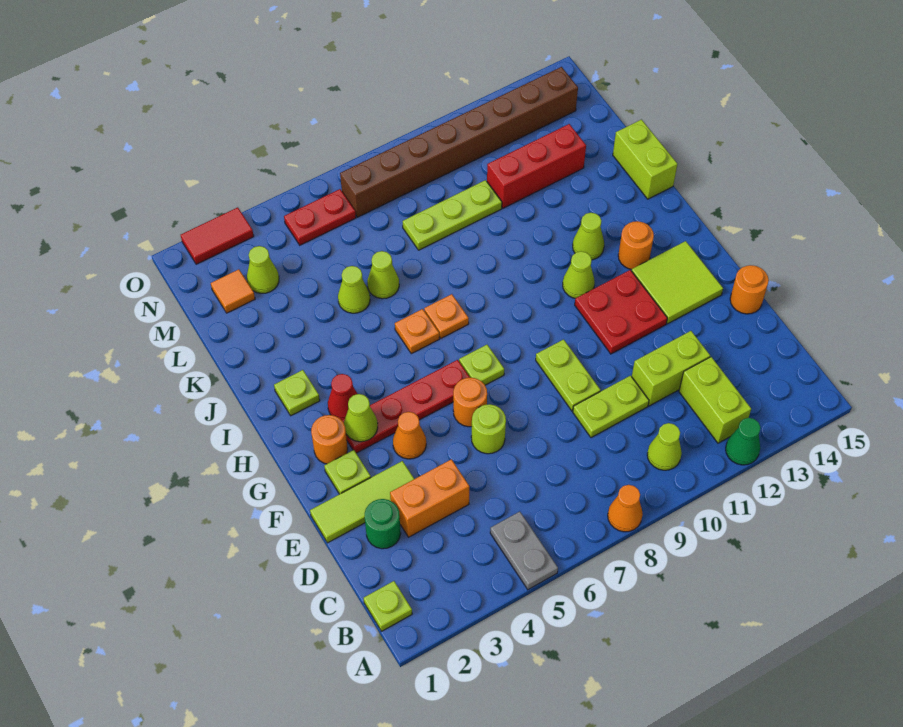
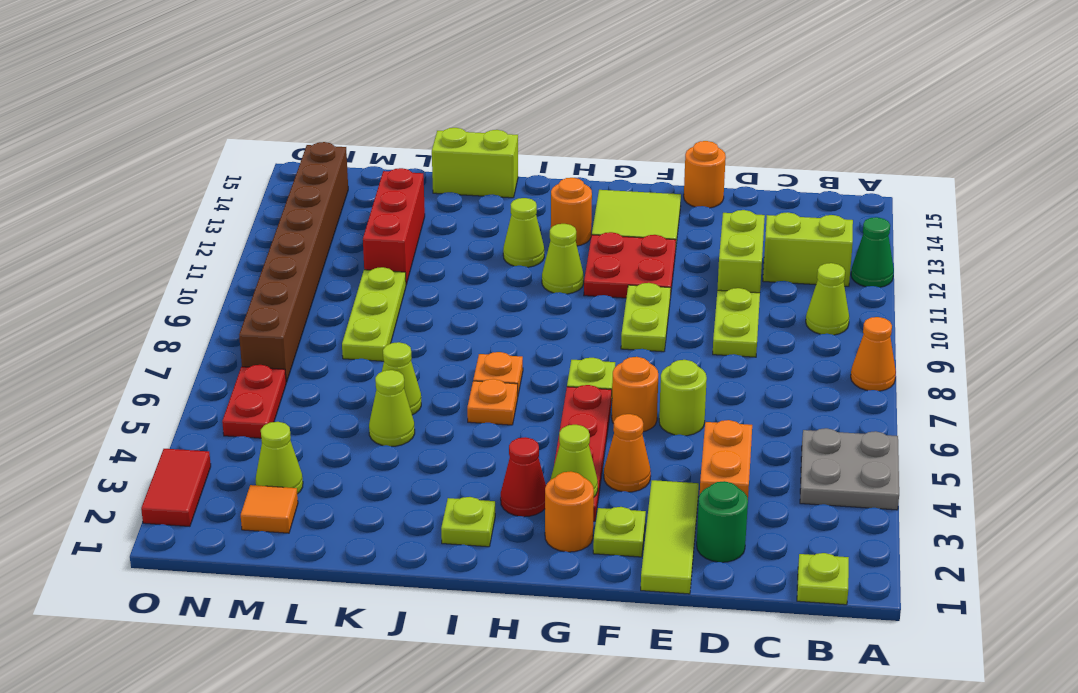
grey 1x2 plate [490,511,558,590] -> grey 2x2 plate [800,428,899,510]
lime 1x2 plate [536,339,600,411] -> lime 1x2 plate turned to [621,283,671,352]

